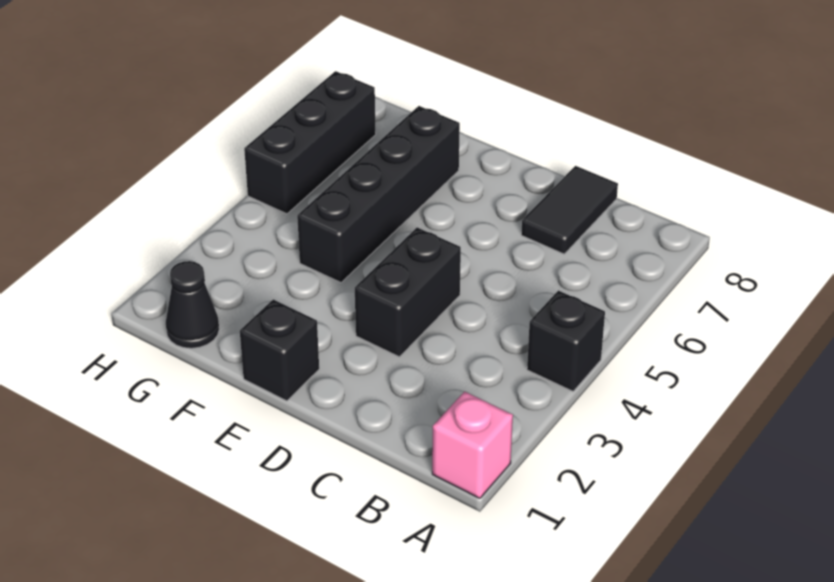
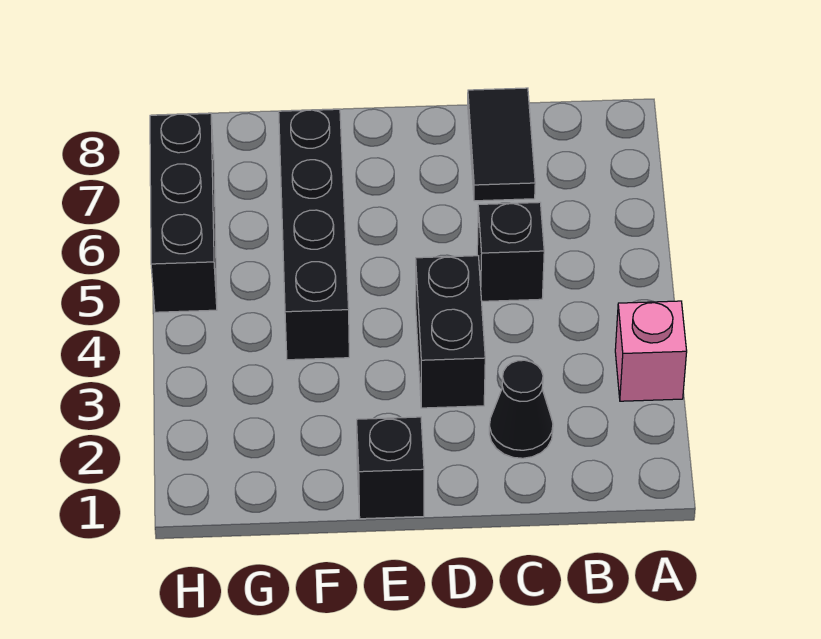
pink 1x1 brick [432,391,513,498] -> pink 1x1 brick moved to [615,301,687,401]
black 1x1 brick [527,290,605,391] -> black 1x1 brick moved to [477,202,544,301]
black 1x1 cone [166,261,219,348] -> black 1x1 cone moved to [489,360,553,458]

